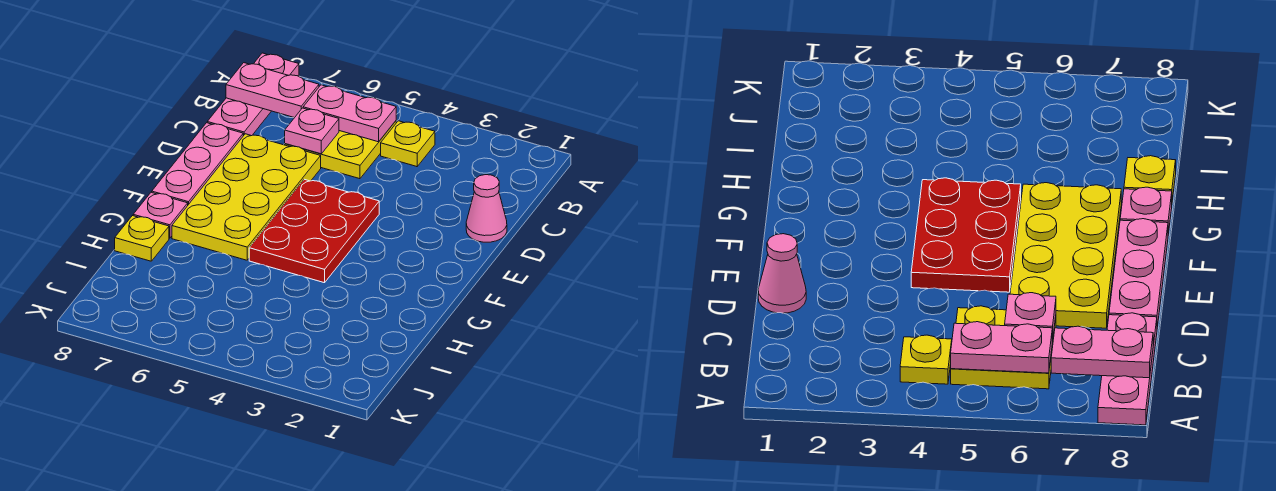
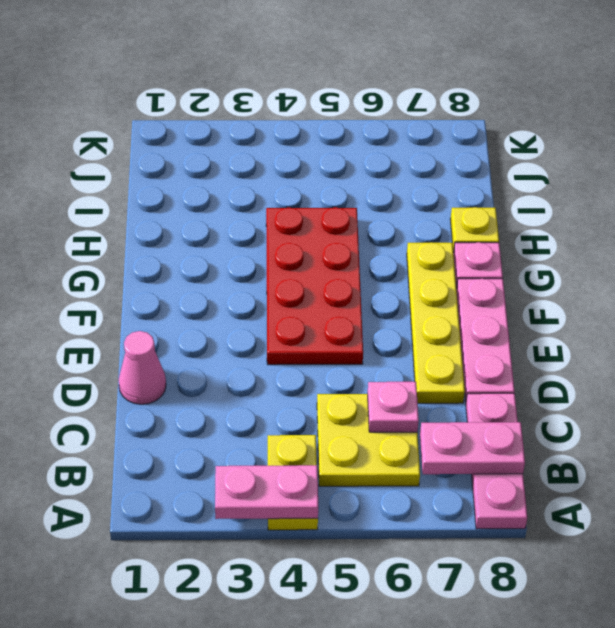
yellow 1x1 plate [381,121,435,167] -> yellow 1x2 plate [268,435,318,530]
pink 1x2 plate [303,85,396,142] -> pink 1x2 plate moved to [215,465,318,519]
yellow 2x4 plate [172,134,321,260] -> yellow 1x4 plate [407,242,465,403]
red 2x3 plate [249,179,379,283] -> red 2x4 plate [266,207,363,365]

